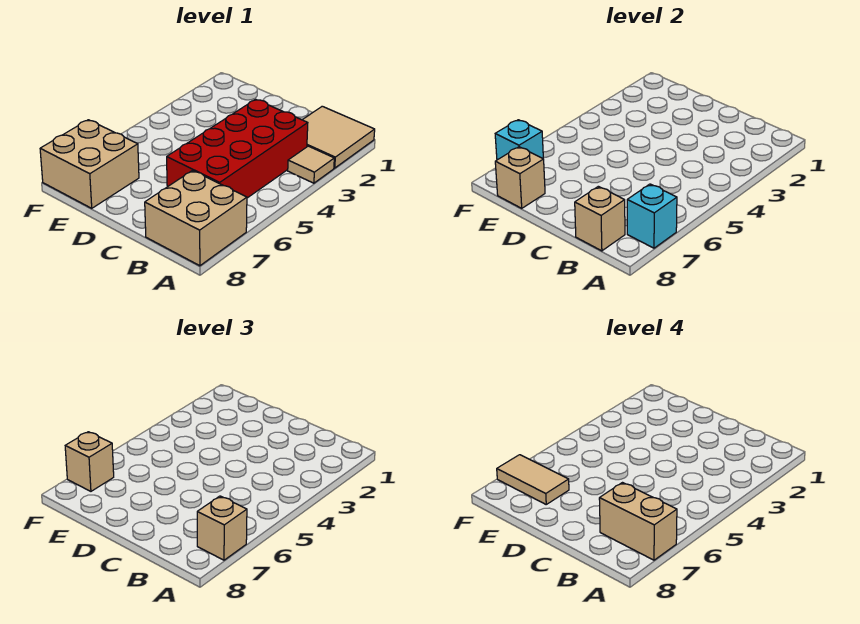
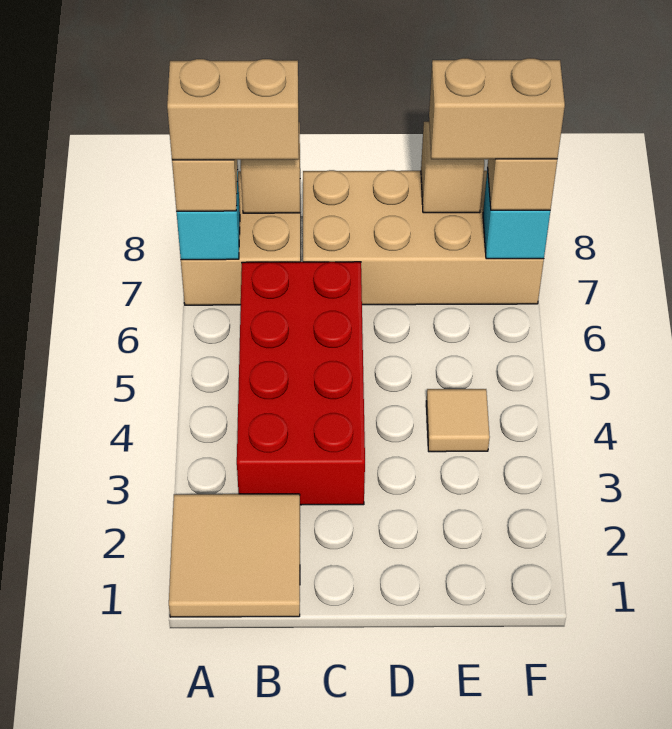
tan 1x1 tile [288,146,334,183] -> tan 1x1 tile moved to [426,389,490,452]
tan 2x2 brick [40,120,139,208] -> tan 2x4 brick [303,170,544,305]
tan 1x2 tile [497,455,569,504] -> tan 1x2 brick [429,58,565,159]

